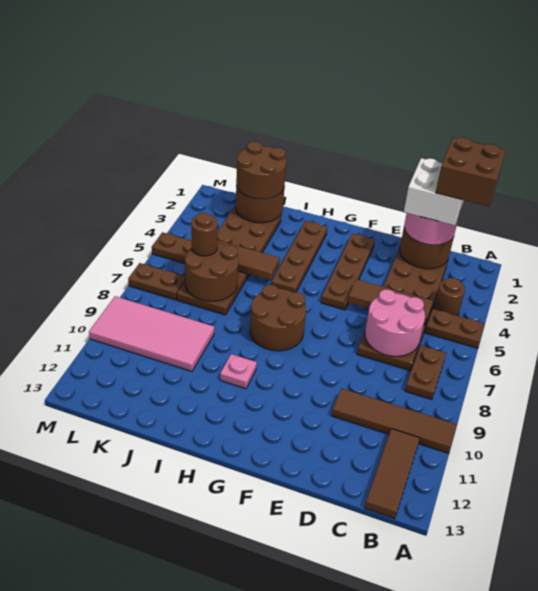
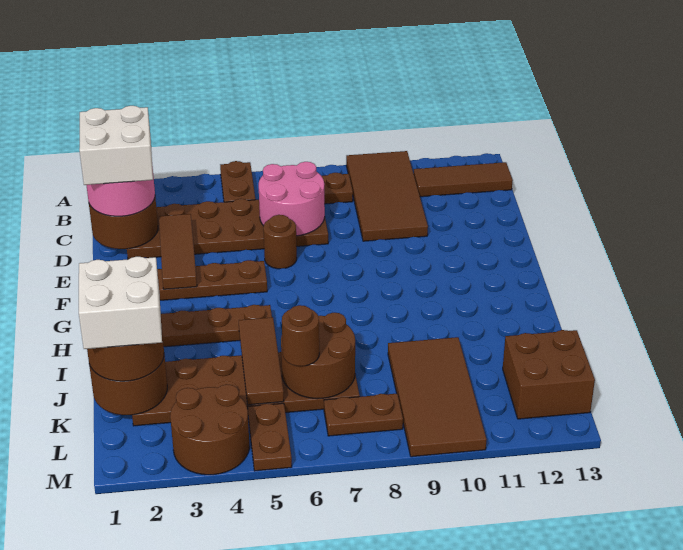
brown 1x4 tile [332,388,457,453] -> brown 2x4 tile [346,151,428,241]
brown 2x2 brick [436,137,506,206] -> brown 2x2 brick moved to [503,330,595,419]
brown 1x1 round brick [434,278,465,316] -> brown 1x1 round brick moved to [263,215,297,269]
brown 1x3 tile [348,279,433,325] -> brown 1x3 tile moved to [159,214,197,289]
brown 2x2 round brick [250,285,306,351] -> brown 2x2 round brick moved to [170,384,249,475]
pink 1x1 plate [220,354,257,389] -> none
none -> white 2x2 brick [79,257,162,349]
pink 2x4 tile [89,296,214,371] -> brown 2x4 tile [388,337,487,457]
brown 1x2 plate [128,263,185,300] -> brown 1x2 plate turned to [324,394,403,436]

